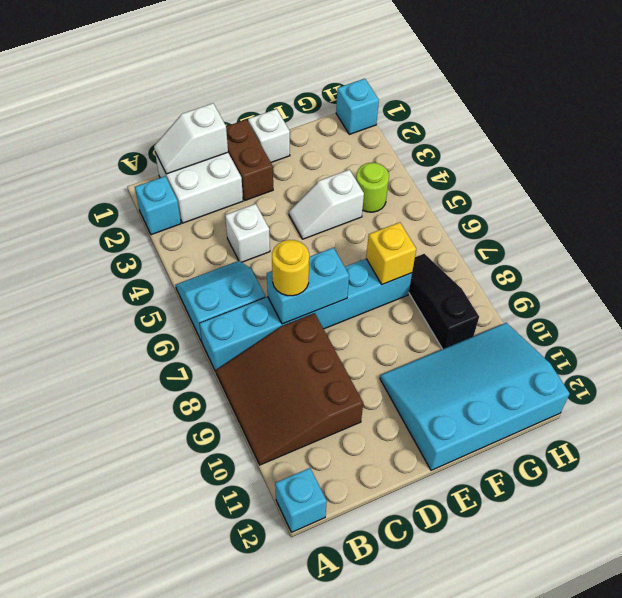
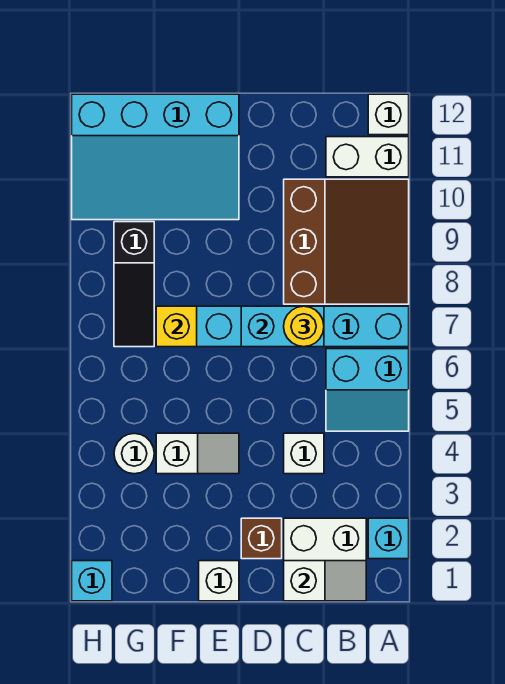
none -> white 1x2 brick [326,137,409,177]
cyan 1x1 brick [275,468,327,532] -> white 1x1 brick [368,94,409,135]
brown 1x2 brick [226,119,273,200] -> brown 1x1 brick [241,518,282,559]
lime 1x1 round brick [356,163,389,212] -> white 1x1 round brick [114,433,154,474]

